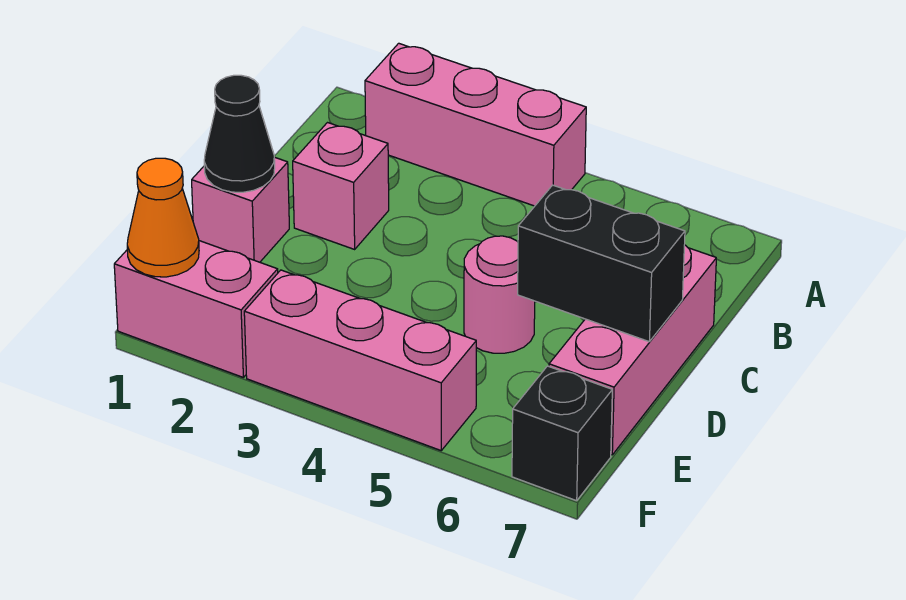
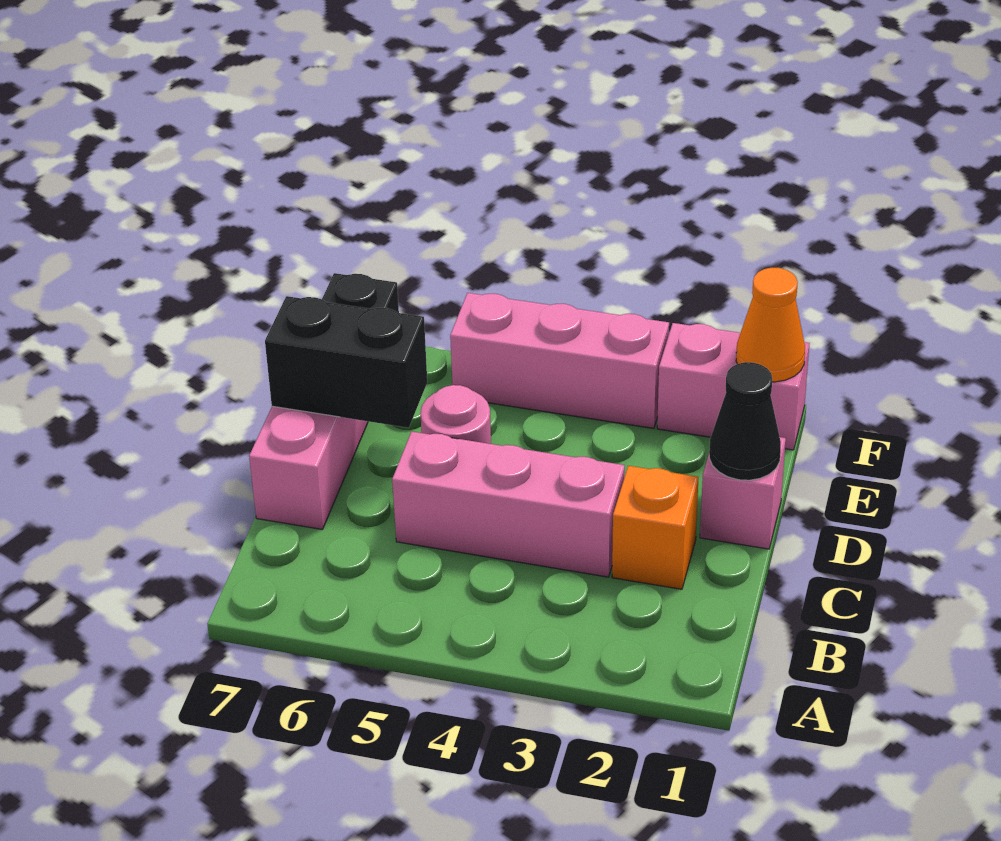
pink 1x3 brick [365,43,586,206] -> pink 1x3 brick moved to [392,432,625,577]
pink 1x1 brick [293,123,389,249] -> orange 1x1 brick [612,466,698,589]

